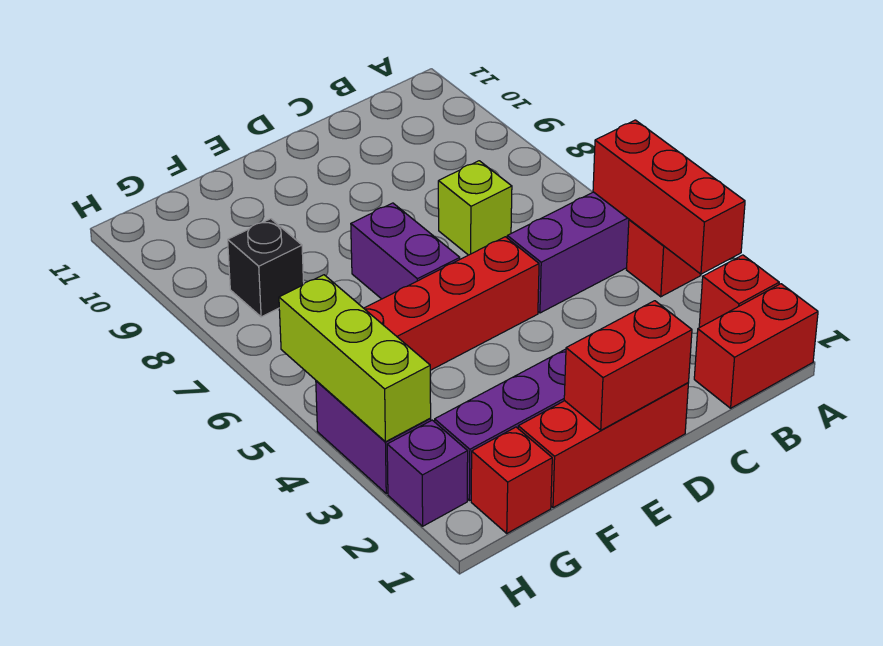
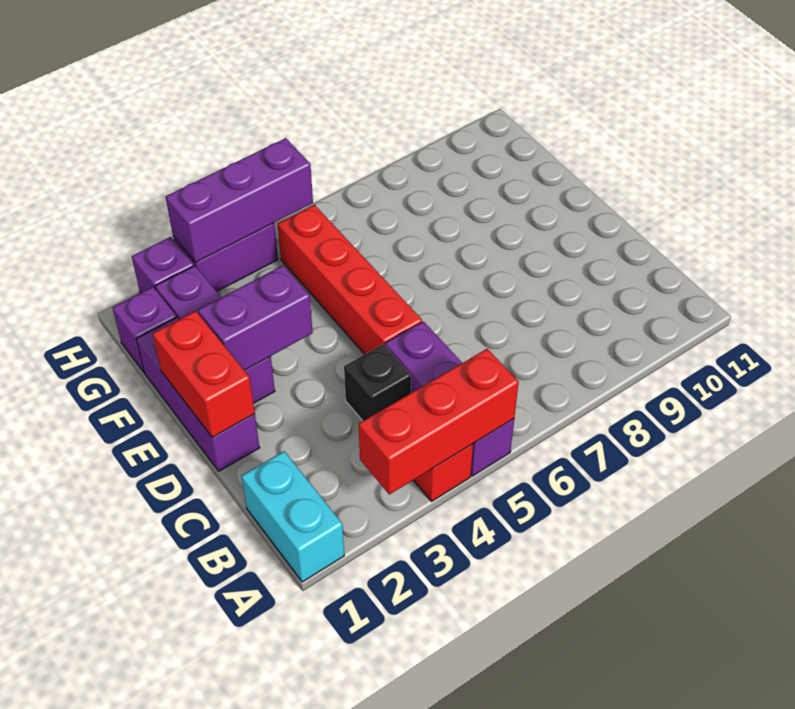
red 1x2 brick [694,284,818,408] -> cyan 1x2 brick [241,451,344,582]
red 1x1 brick [699,255,779,327] -> none
lime 1x1 brick [438,161,512,255] -> none
red 1x3 brick [518,383,688,508] -> purple 1x3 brick [137,317,260,471]
purple 1x2 brick [351,203,460,299] -> purple 1x2 brick moved to [198,266,313,370]
red 1x1 brick [471,427,552,533] -> purple 1x1 brick [113,287,177,372]
black 1x1 brick [228,219,304,317] -> black 1x1 brick moved to [344,344,411,421]
lime 1x3 brick [279,275,431,442] -> purple 1x3 brick [166,138,313,262]

